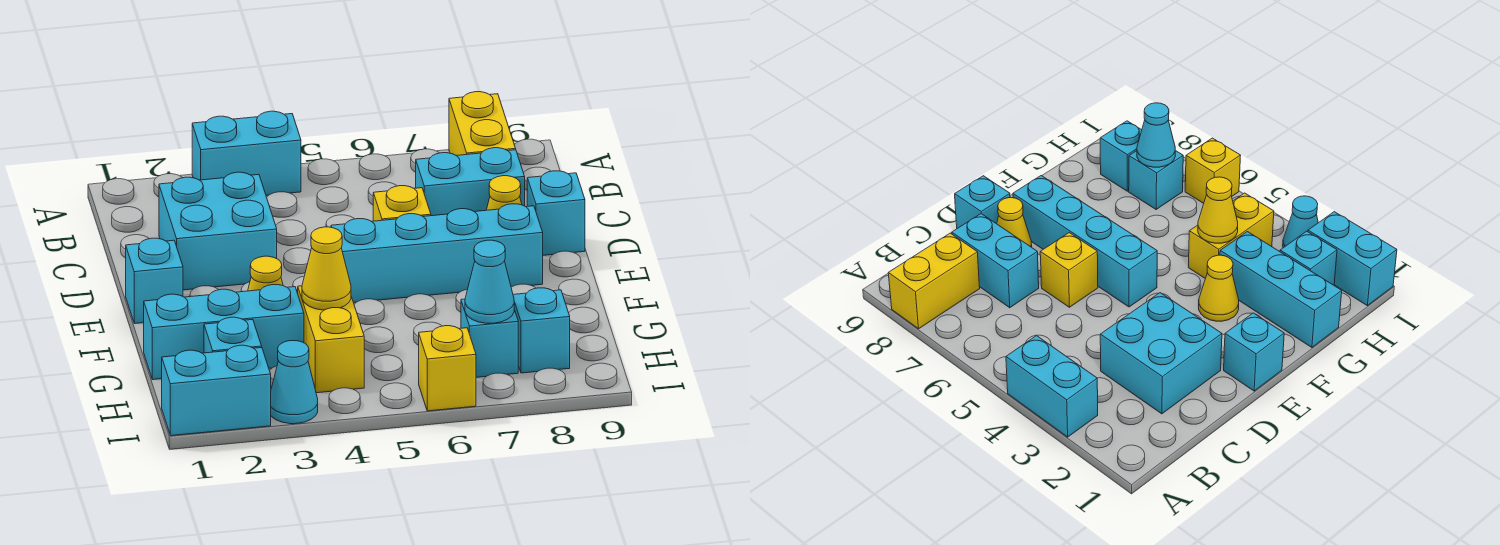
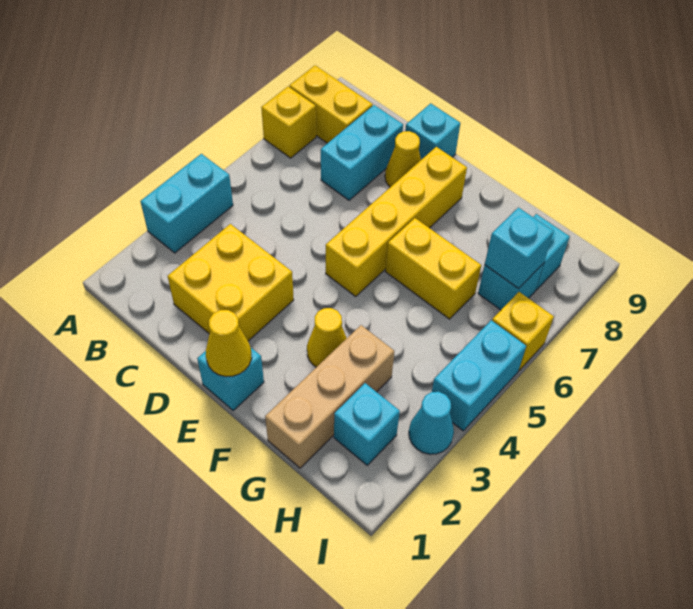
cyan 2x2 brick [159,172,277,290] -> yellow 2x2 brick [168,224,294,341]
yellow 1x1 brick [373,186,431,221] -> yellow 1x1 brick moved to [261,87,316,158]
cyan 1x4 brick [331,204,543,303] -> yellow 1x4 brick [326,147,467,296]
cyan 1x3 brick [144,285,304,380] -> tan 1x3 brick [265,325,394,468]
yellow 1x2 brick [298,286,364,393] -> yellow 1x2 brick moved to [385,218,481,319]
yellow 1x1 cone [302,227,351,310] -> yellow 1x1 cone moved to [206,310,252,377]
cyan 1x1 cone [465,240,514,323] -> cyan 1x1 brick [485,208,554,289]
cyan 1x2 brick [162,345,271,436] -> cyan 1x2 brick moved to [432,320,526,431]

